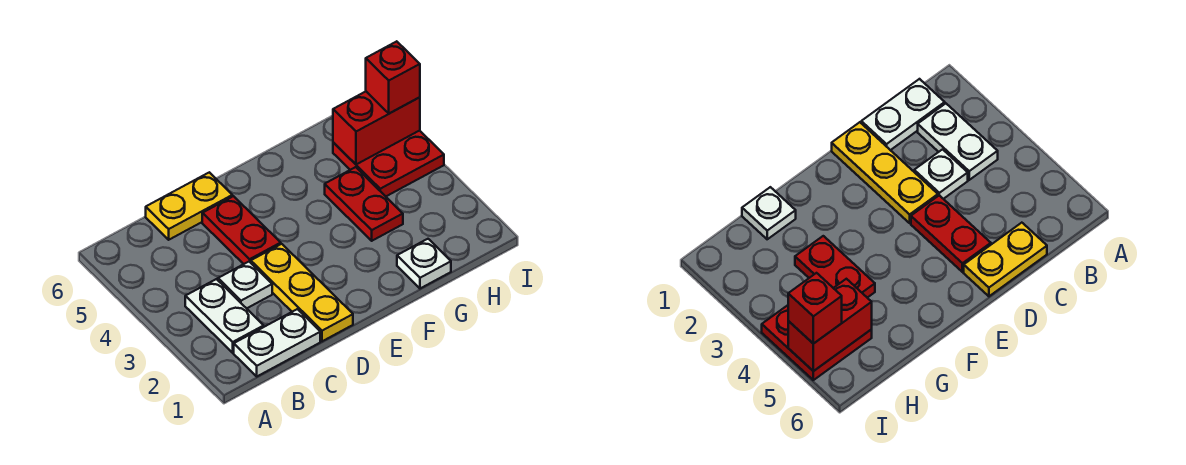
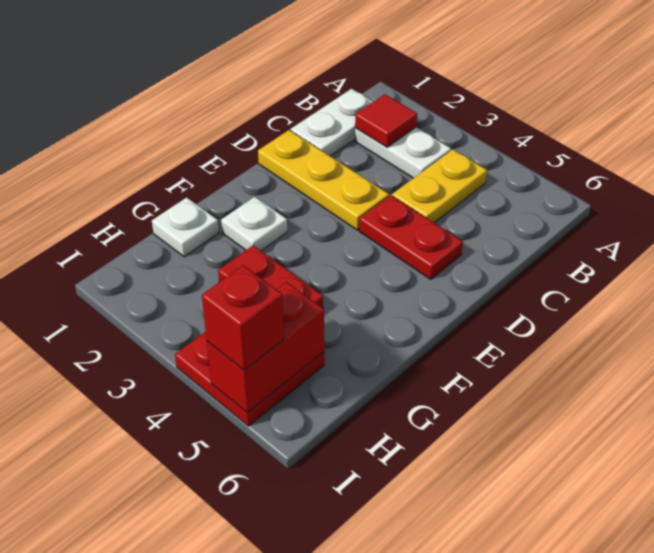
none -> red 1x1 tile [355,94,417,147]
white 1x1 plate [218,262,272,308] -> white 1x1 plate moved to [221,197,287,251]
yellow 1x2 plate [146,172,232,240] -> yellow 1x2 plate moved to [392,150,487,223]

